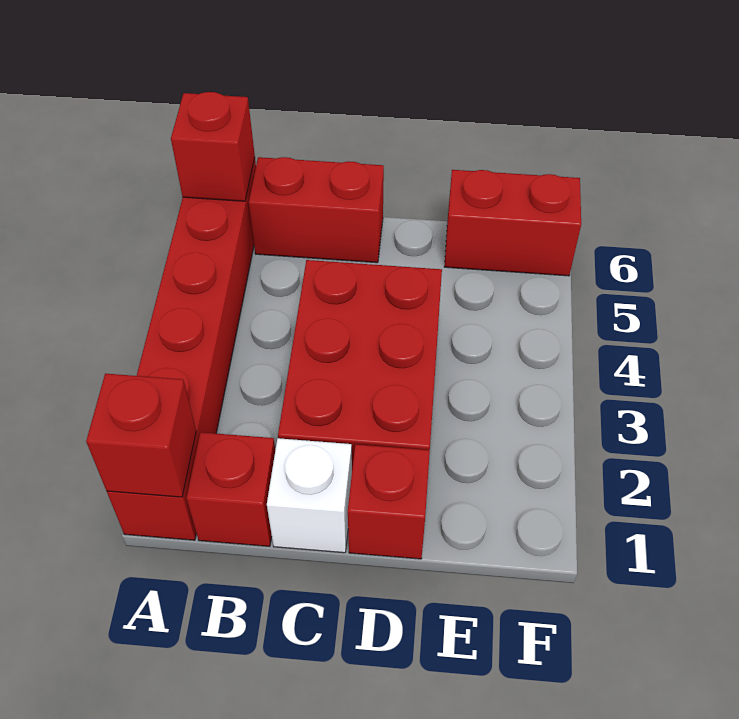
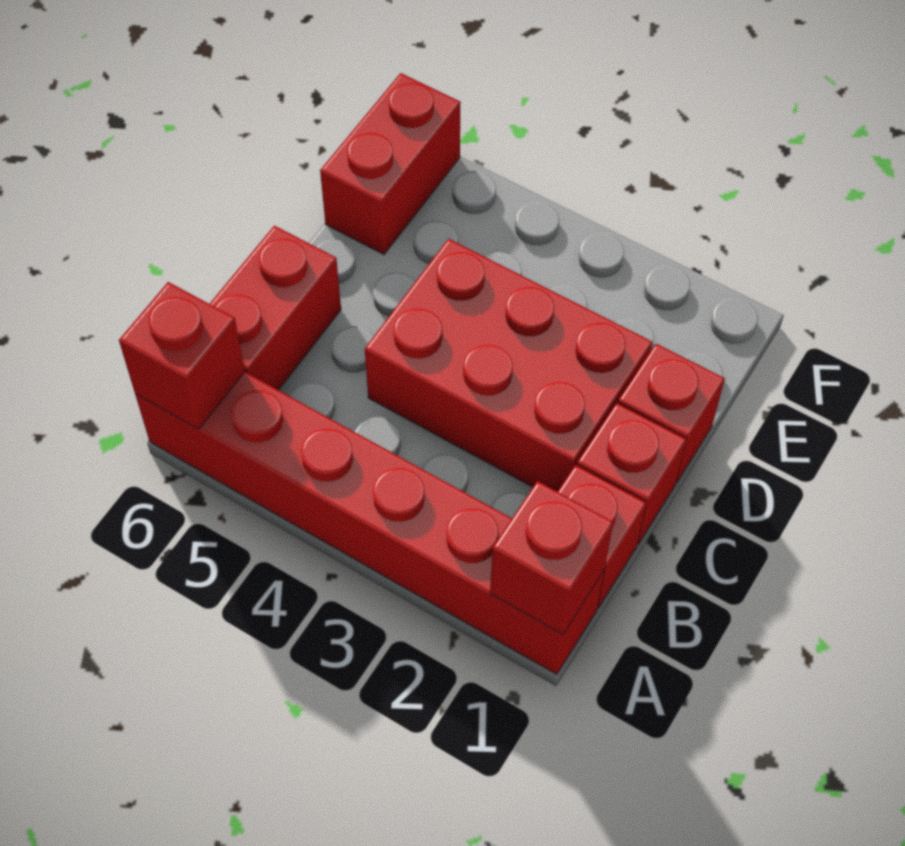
white 1x1 brick [267,438,352,553] -> red 1x1 brick [577,403,686,544]

